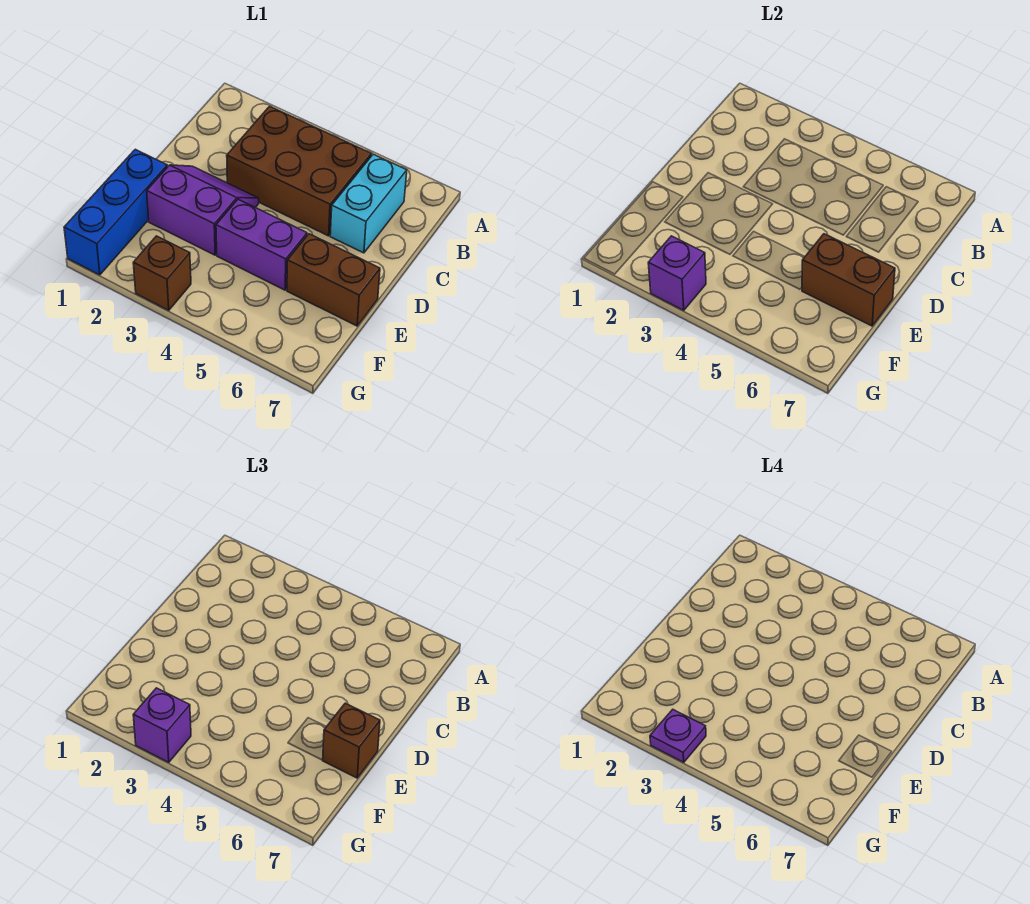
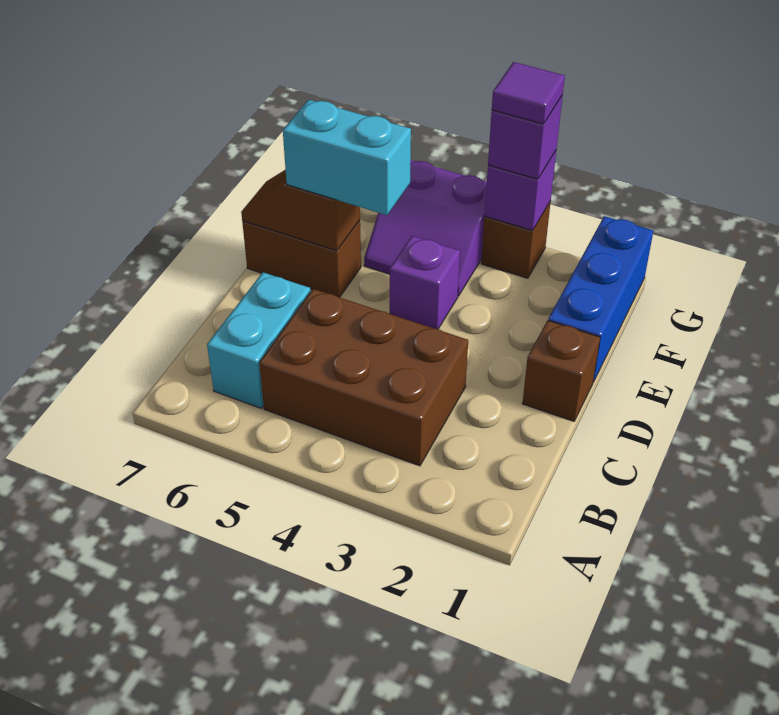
purple 2x2 slope [147,165,259,255] -> purple 2x2 slope moved to [364,160,487,296]
purple 1x2 brick [216,199,307,290] -> purple 1x1 brick [390,236,460,329]
none -> cyan 1x2 brick [283,100,411,215]
brown 1x2 brick [802,234,895,326] -> brown 1x2 slope [241,170,360,251]
brown 1x1 brick [323,703,380,778] -> brown 1x1 brick moved to [522,320,600,421]
purple 1x1 plate [650,709,706,762] -> purple 1x1 tile [492,62,565,124]

